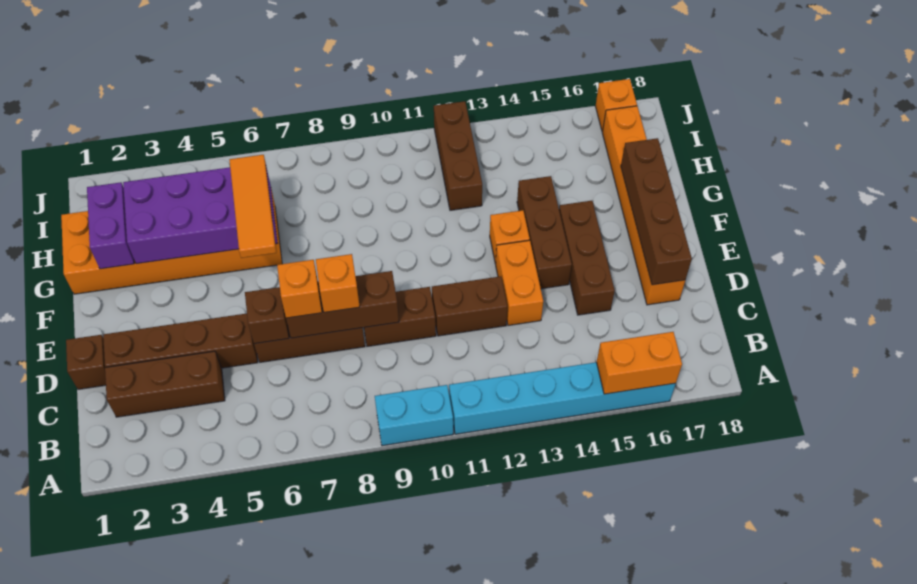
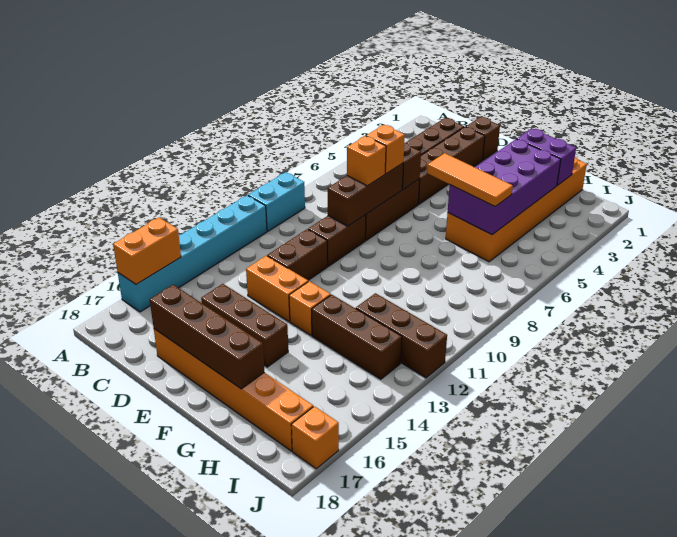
brown 1x3 brick [517,176,572,289] -> brown 1x3 brick moved to [312,295,402,379]

